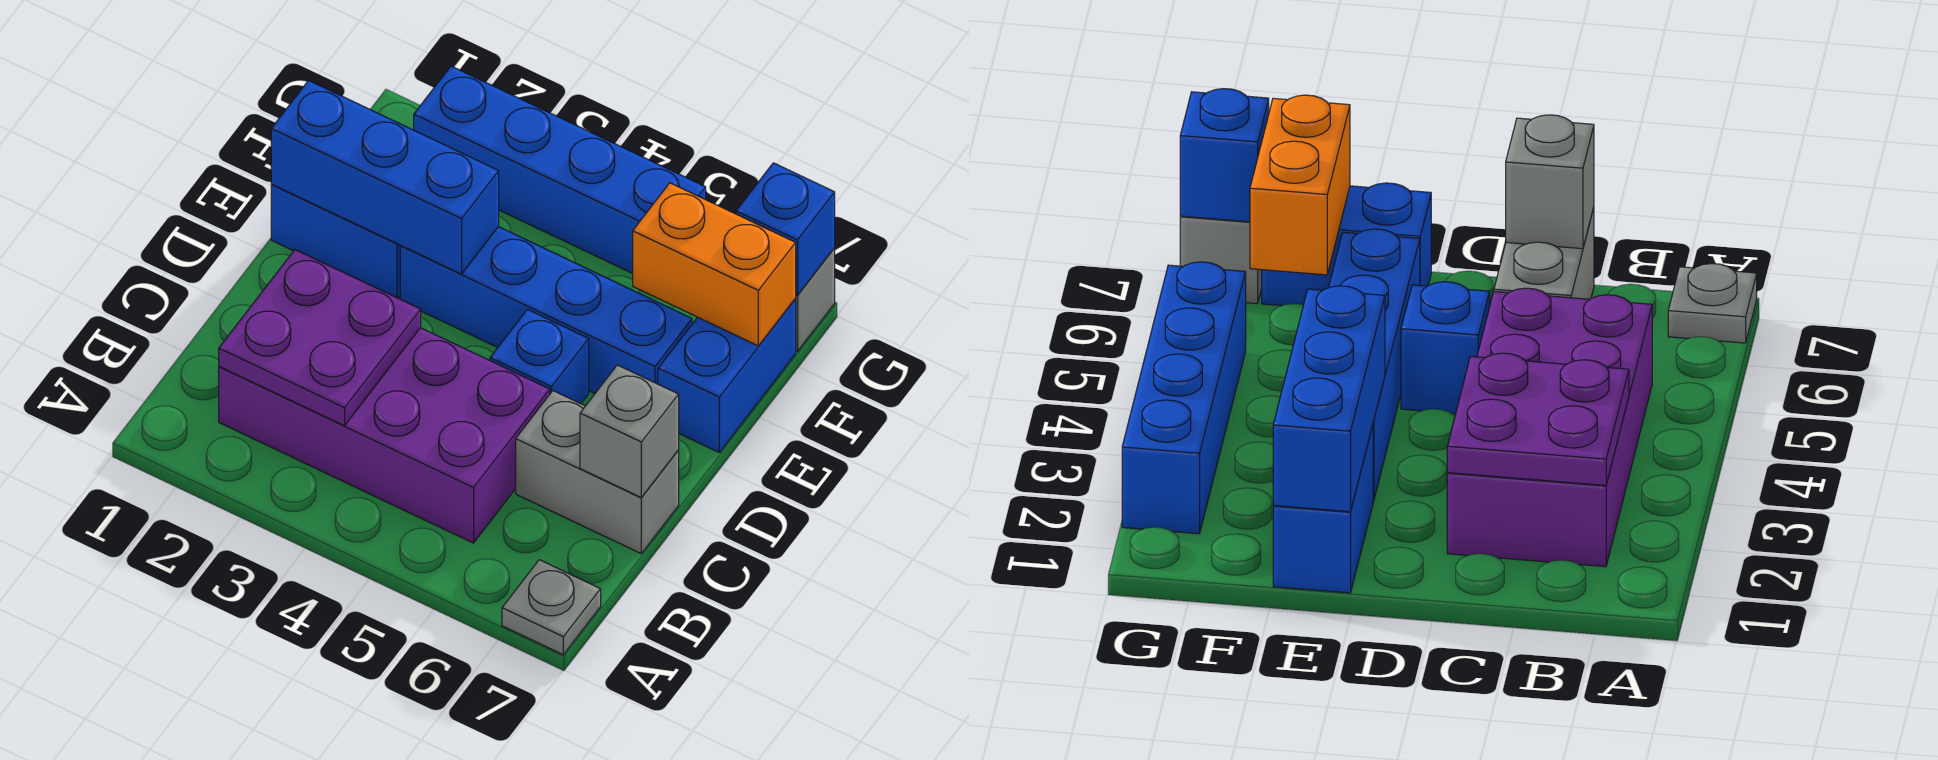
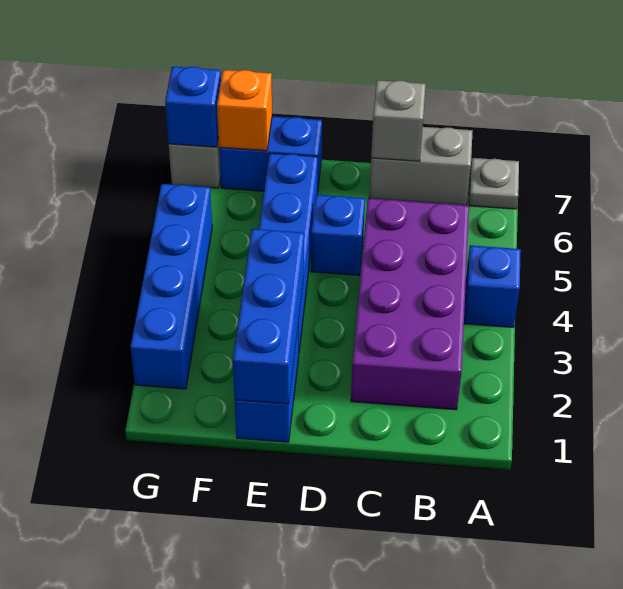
none -> blue 1x1 brick [464,245,521,327]
purple 2x2 plate [219,250,421,426] -> none
grey 1x2 brick [516,391,679,553] -> grey 1x2 brick turned to [369,127,473,205]
orange 1x2 brick [633,183,796,346] -> orange 1x1 brick [217,70,272,151]

